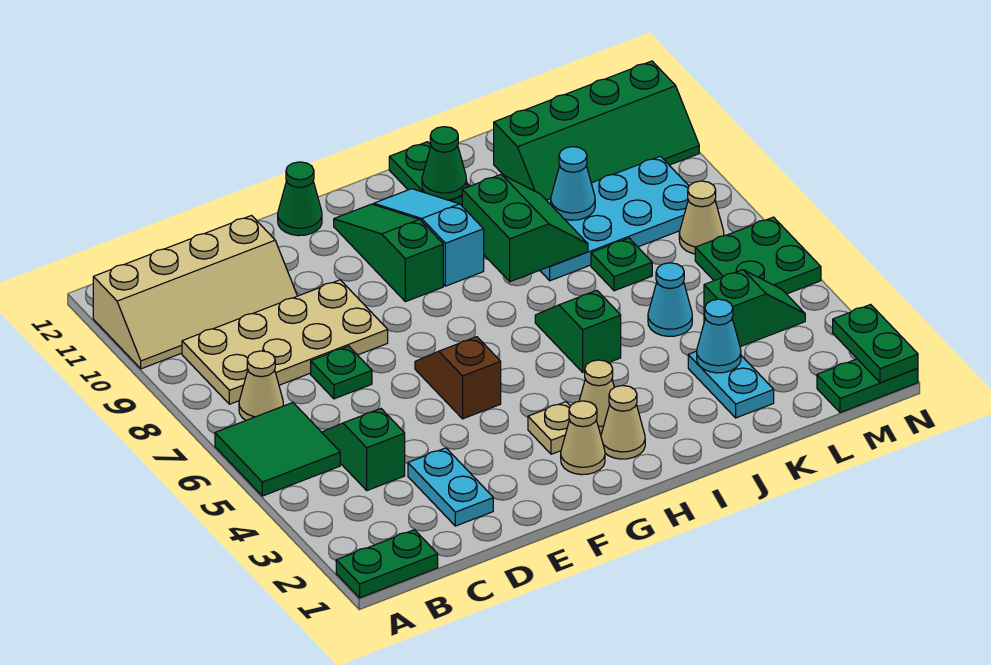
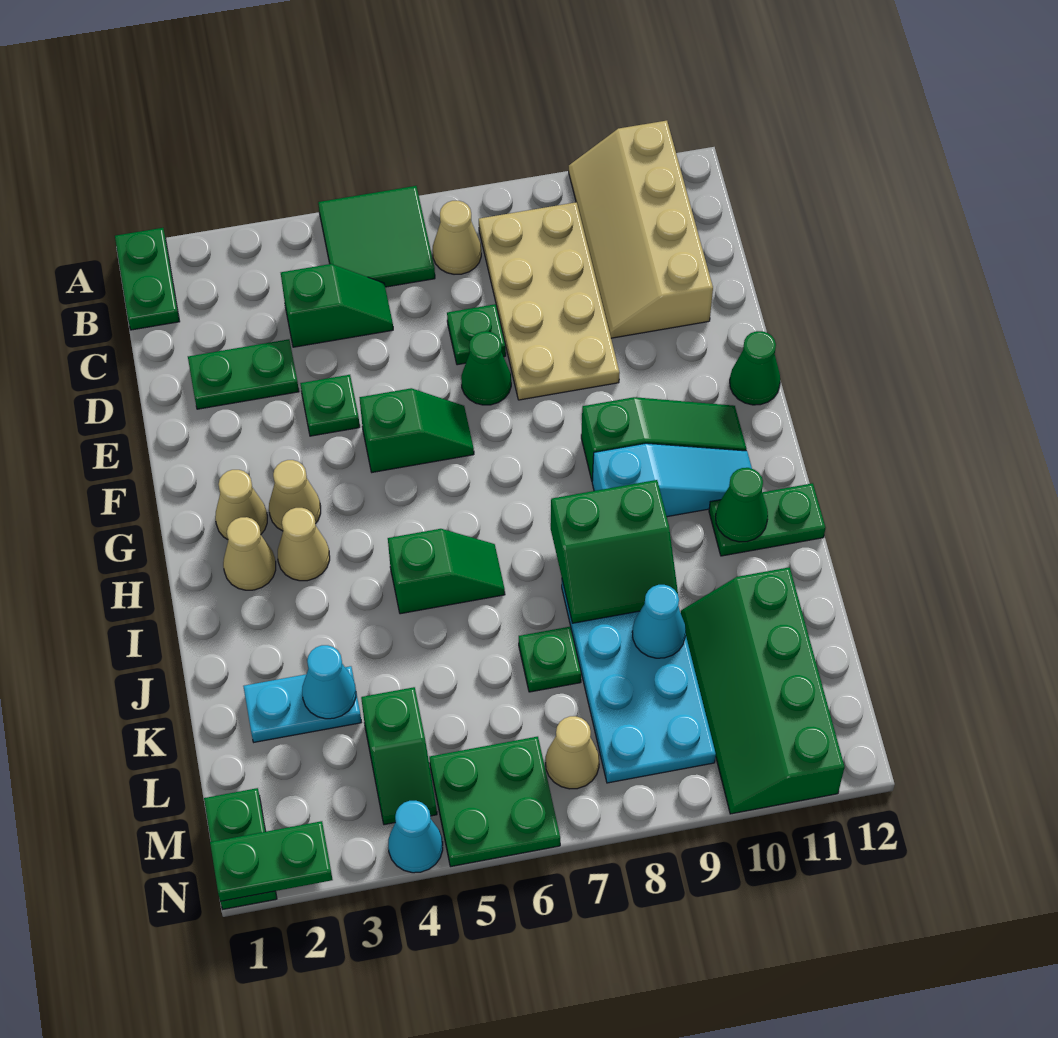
cyan 1x2 plate [408,448,493,526] -> green 1x2 plate [188,339,299,409]
none -> green 1x1 plate [300,375,360,436]
none -> green 1x1 cone [461,331,511,405]
brown 1x2 slope [415,337,501,419] -> green 1x2 slope [359,388,474,472]
tan 1x1 plate [528,402,570,454] -> tan 1x1 cone [269,460,321,531]
cyan 1x1 cone [648,263,692,336] -> cyan 1x1 cone moved to [388,801,443,873]

